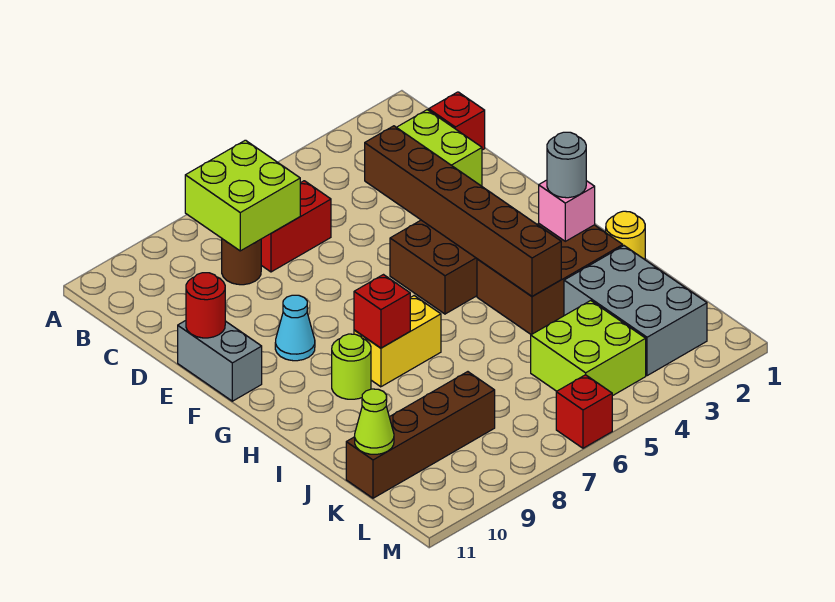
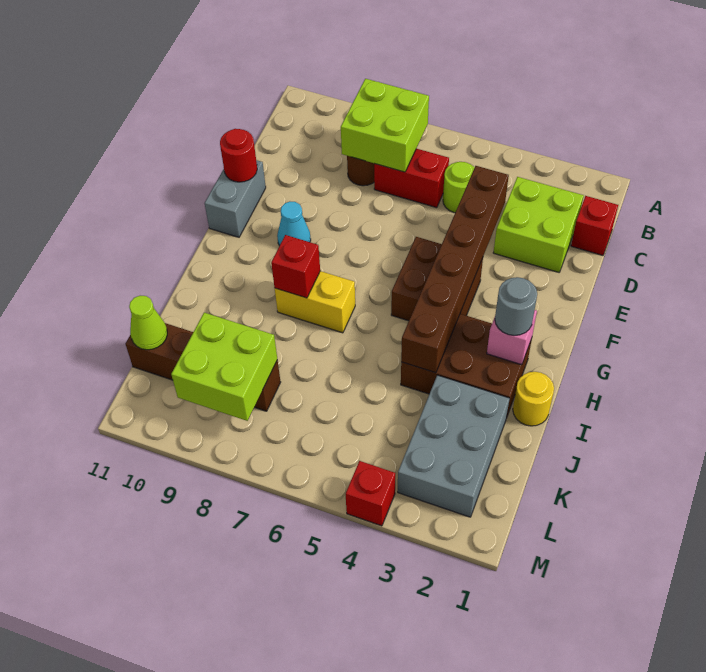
lime 1x1 round brick [332,334,371,399] -> lime 1x1 round brick moved to [443,162,475,213]
lime 2x2 brick [531,301,646,396] -> lime 2x2 brick moved to [171,313,277,421]
red 1x1 brick [556,375,612,448] -> red 1x1 brick moved to [346,461,395,526]

